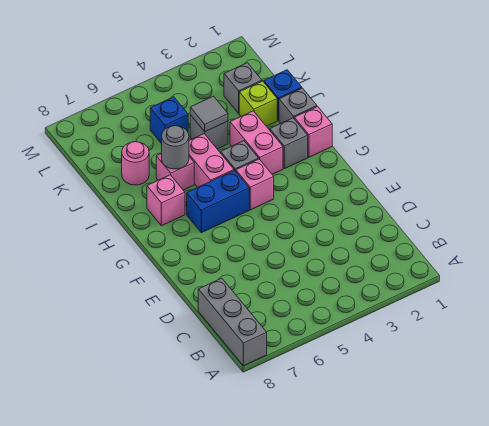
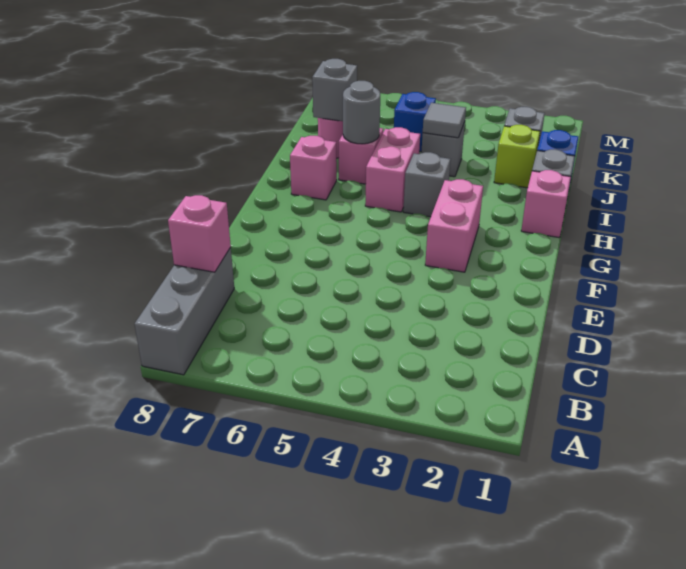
pink 1x1 brick [236,159,274,210] -> pink 1x1 brick moved to [168,195,231,272]
blue 1x2 brick [187,171,249,233] -> none
grey 1x1 brick [270,118,308,169] -> grey 1x1 brick moved to [312,59,357,121]
pink 1x2 brick [230,111,283,174] -> pink 1x2 brick moved to [425,179,483,272]

